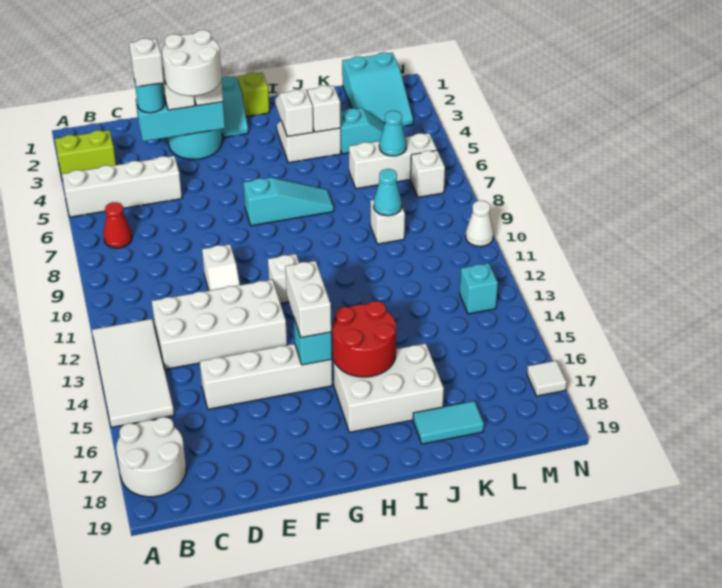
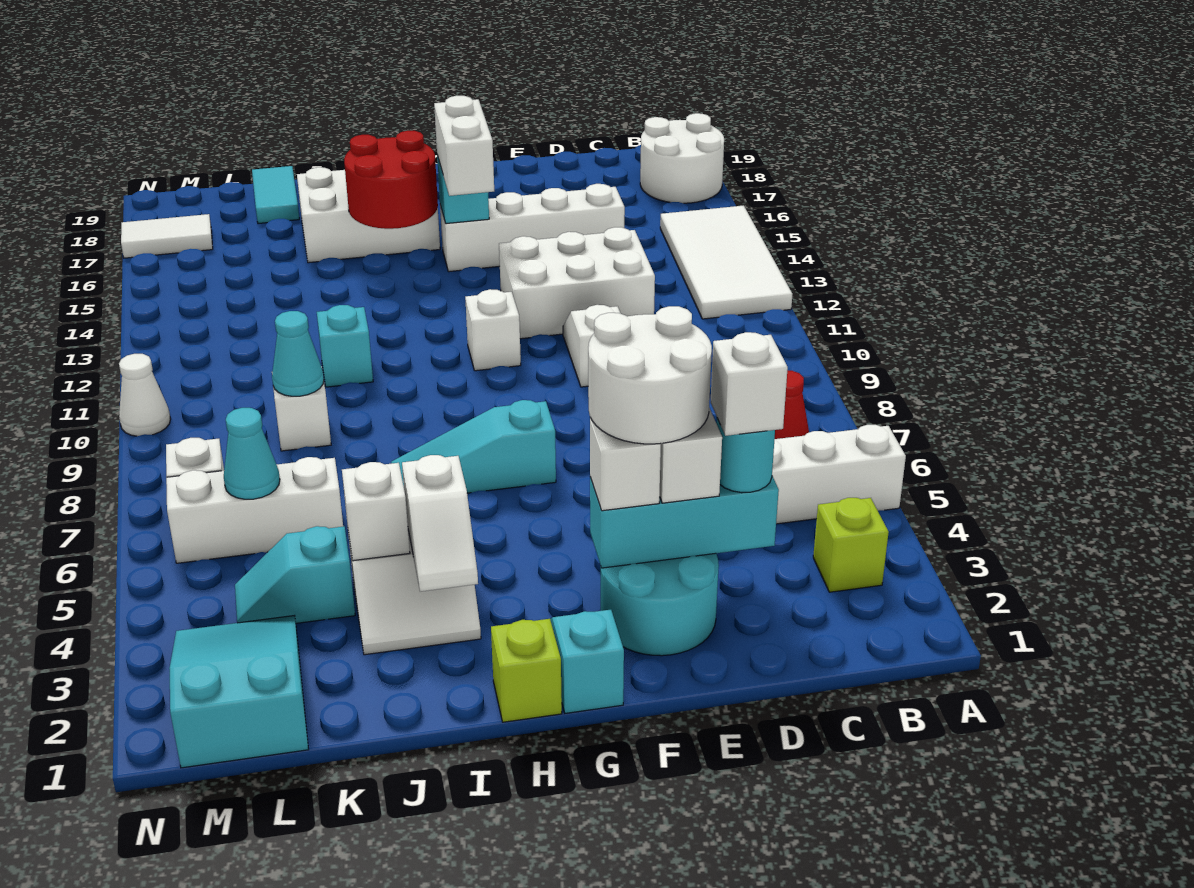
lime 1x2 brick [55,130,116,181] -> lime 1x1 brick [813,498,889,592]
white 2x4 brick [152,280,287,369] -> white 2x3 brick [499,227,655,339]
cyan 1x2 tile [413,401,484,444] -> cyan 1x2 tile turned to [252,166,299,224]
cyan 1x1 brick [460,263,498,314] -> cyan 1x1 brick moved to [317,305,373,387]
white 1x1 tile [527,361,567,396] -> white 1x2 tile [121,214,213,258]

